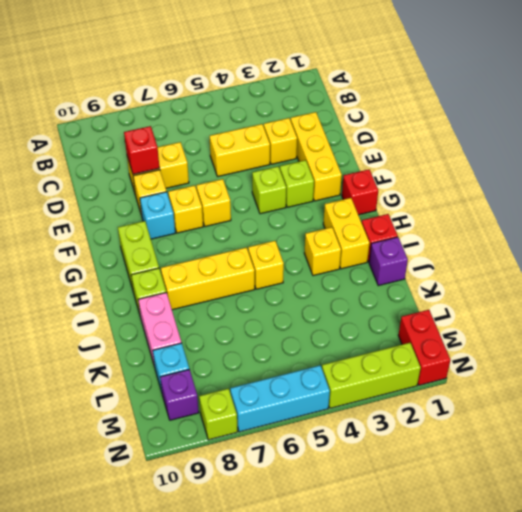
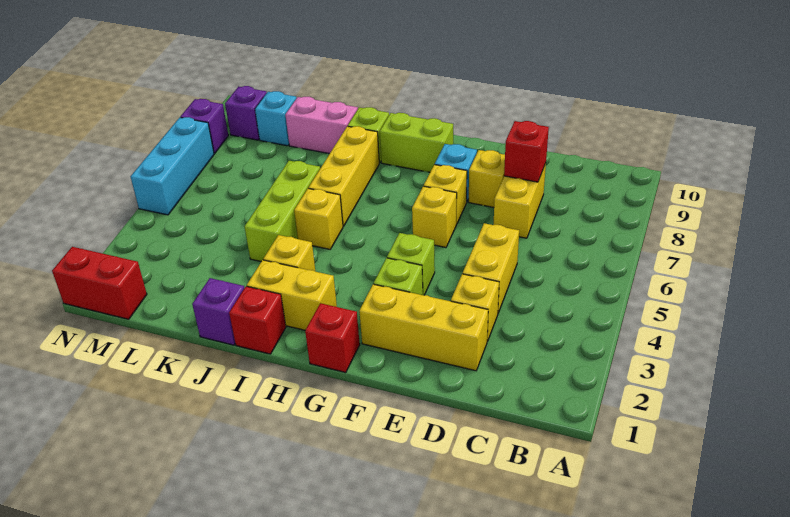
lime 1x3 brick [322,343,421,408] -> lime 1x3 brick moved to [245,161,320,261]
lime 1x1 brick [199,389,238,440] -> purple 1x1 brick [181,99,228,154]

